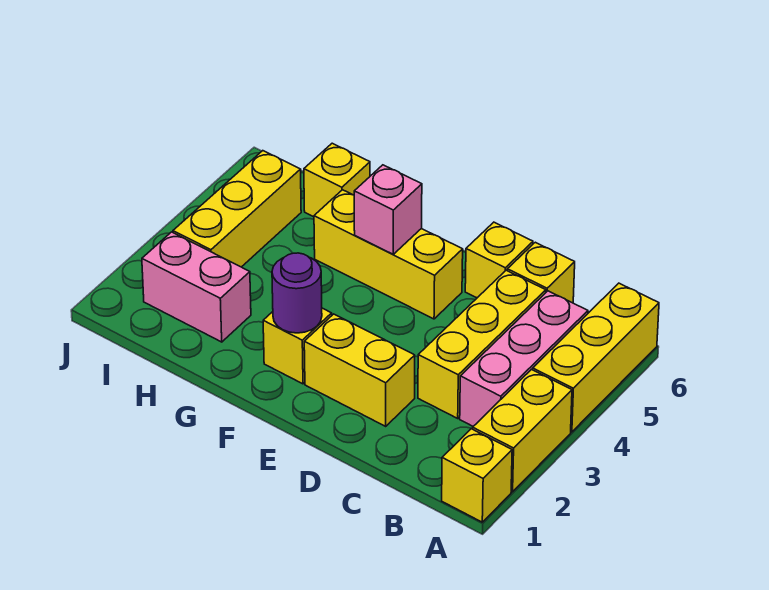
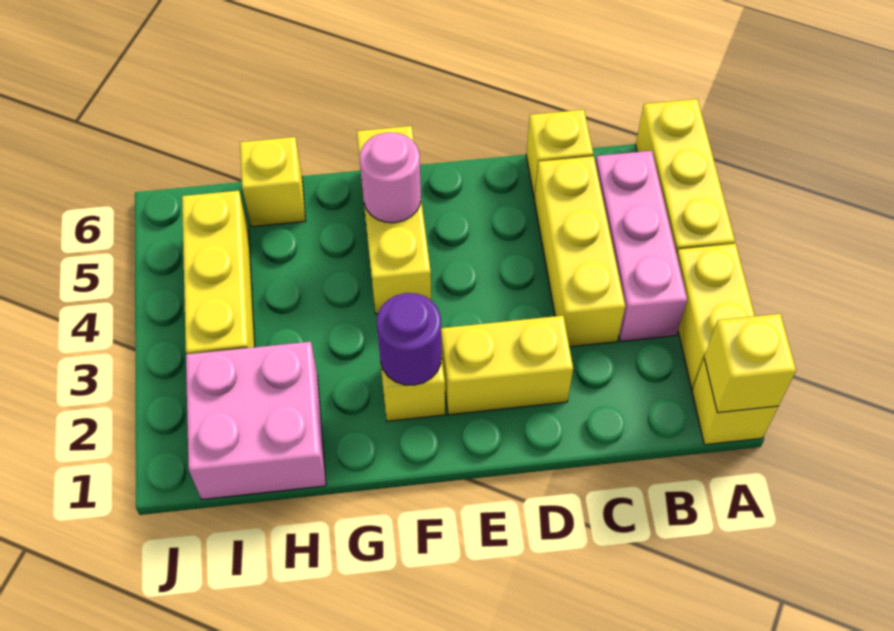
yellow 1x1 brick [465,222,533,298] -> yellow 1x1 brick moved to [704,314,796,413]
yellow 1x3 brick [314,190,463,319] -> yellow 1x3 brick turned to [357,126,431,314]
pink 1x1 brick [354,165,422,254] -> pink 1x1 round brick [359,132,421,223]
pink 1x2 brick [142,232,251,342] -> pink 2x2 brick [186,342,326,499]

